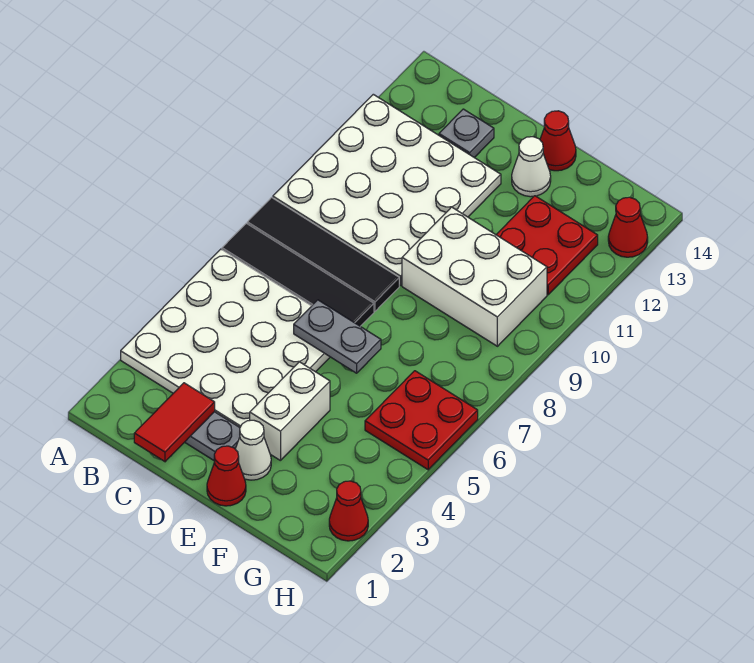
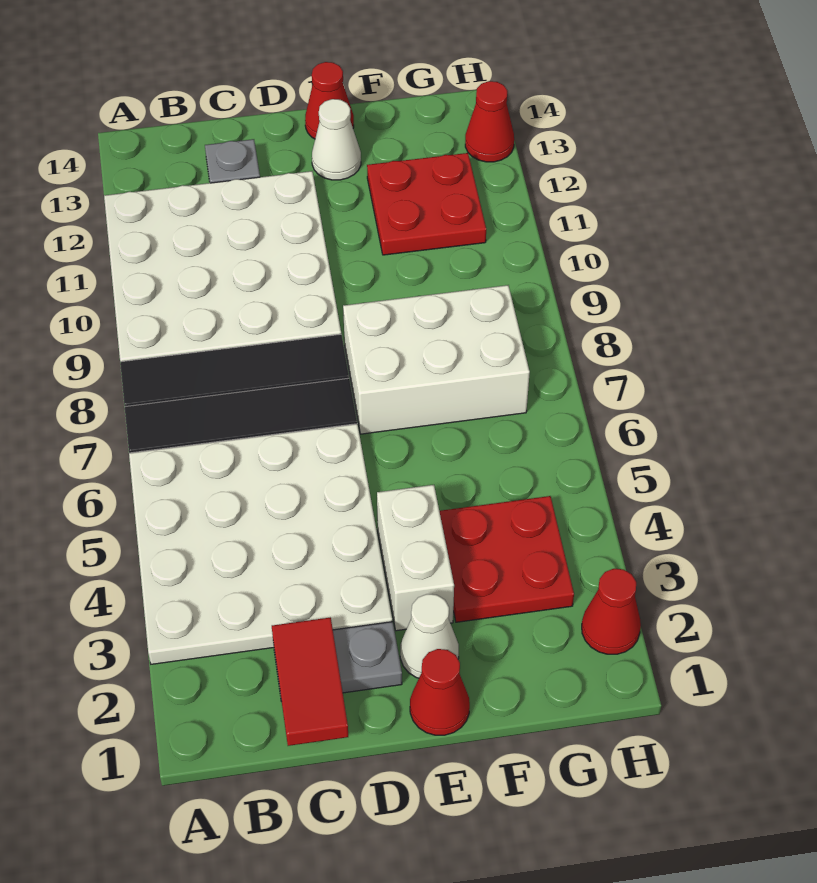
grey 1x2 plate [294,300,381,373] -> none
white 2x3 brick [402,207,547,346] -> white 2x3 brick moved to [343,285,530,434]
red 2x2 plate [365,371,478,470] -> red 2x2 plate moved to [439,496,574,622]

